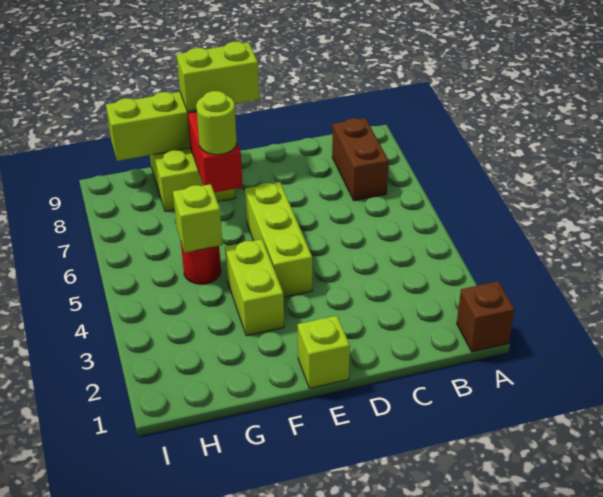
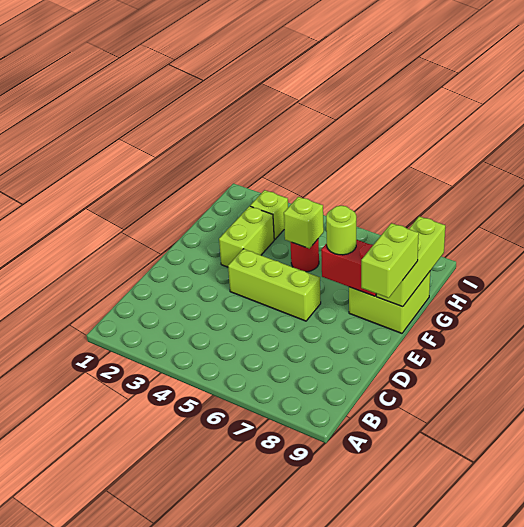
brown 1x1 brick [457,281,515,352] -> none
brown 1x2 brick [332,118,389,201] -> none
lime 1x1 brick [298,316,350,388] -> lime 1x1 brick moved to [250,190,288,240]
lime 1x2 brick [225,239,284,336] -> lime 1x2 brick turned to [219,206,274,267]

